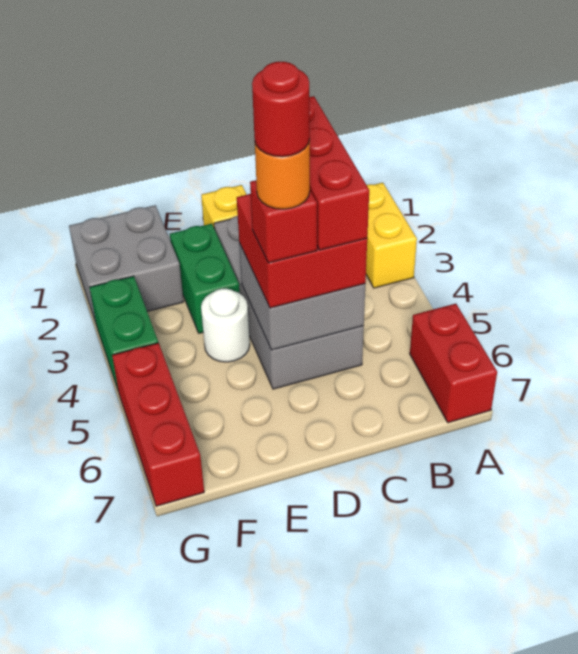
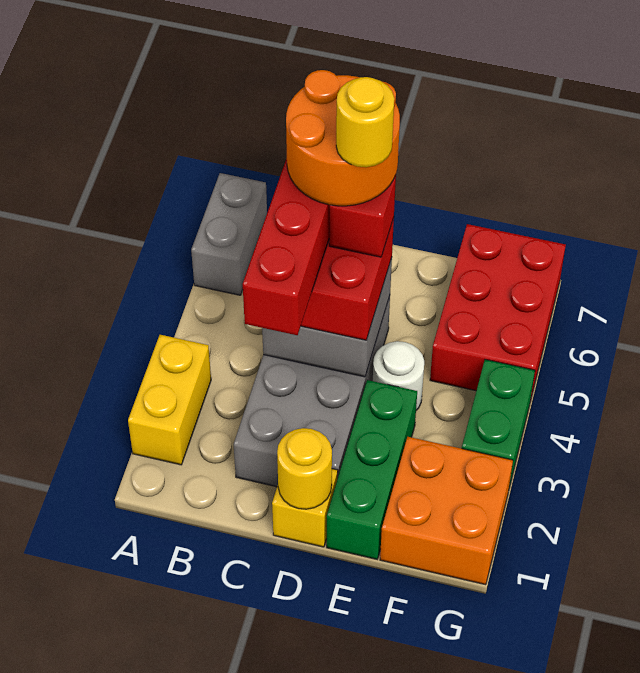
red 1x2 brick [410,304,497,423] -> grey 1x2 brick [191,173,267,295]
none -> yellow 1x1 round brick [277,428,332,509]
orange 1x1 round brick [255,139,310,209] -> orange 2x2 round brick [286,70,400,206]
red 1x1 round brick [252,62,310,157] -> yellow 1x1 round brick [336,77,394,167]
green 1x2 brick [170,224,239,333] -> green 1x3 brick [327,380,417,559]
grey 2x2 brick [69,205,184,322] -> orange 2x2 brick [380,437,513,585]
red 1x3 brick [112,343,204,506] -> red 2x3 brick [430,224,566,401]

